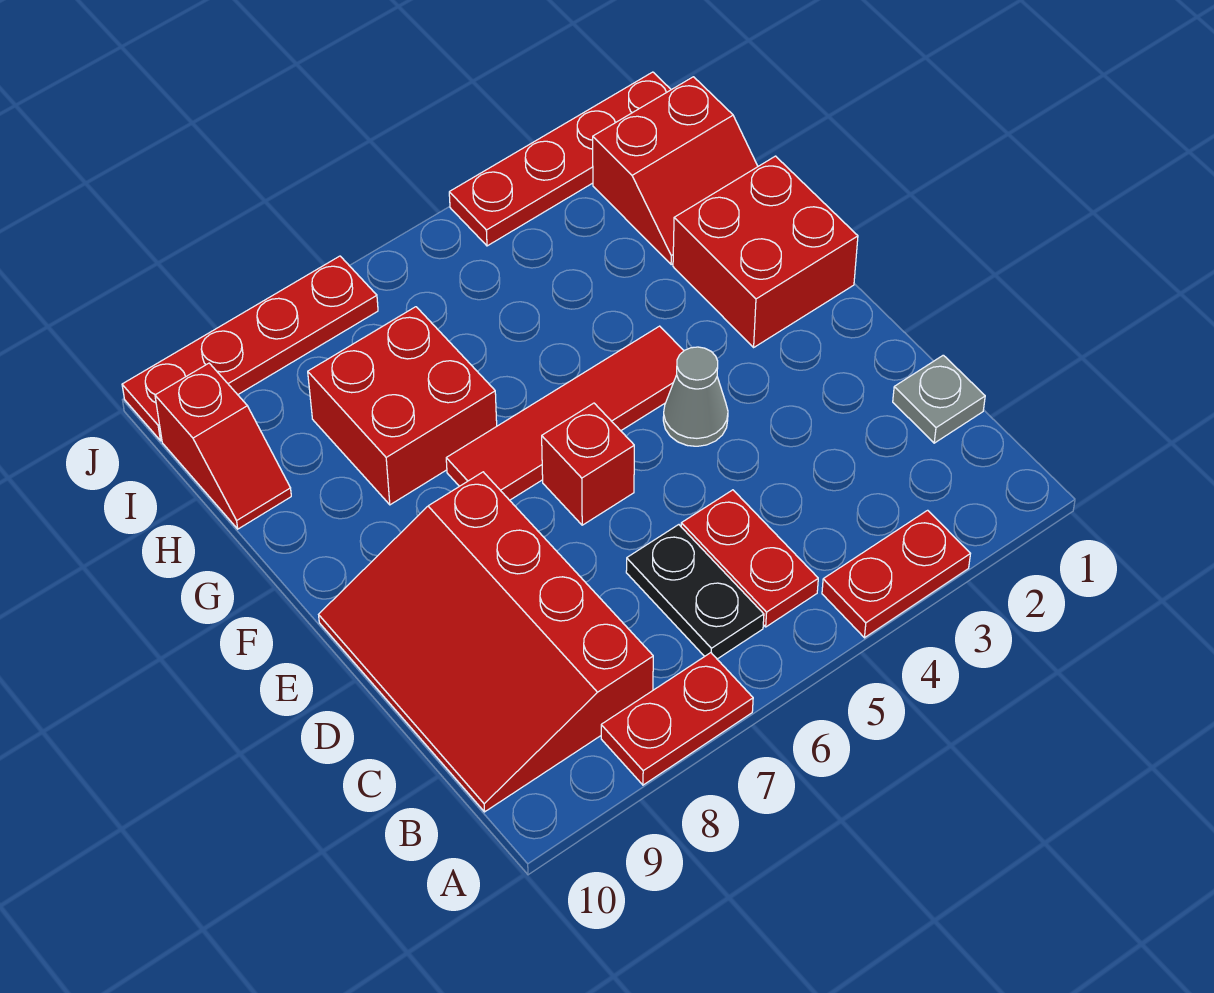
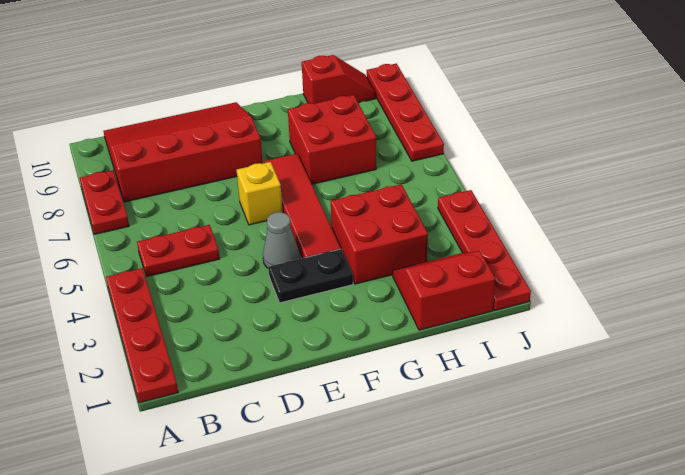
red 1x2 plate [822,510,970,638] -> red 1x4 plate [106,268,178,403]
black 1x2 plate [626,525,764,659] -> black 1x2 plate moved to [268,249,353,303]
grey 1x1 plate [893,355,985,443] -> none
red 1x1 brick [542,403,634,525] -> yellow 1x1 brick [237,162,283,225]
red 2x2 brick [673,156,858,347] -> red 2x2 brick moved to [331,184,428,284]
red 2x2 slope [593,77,758,265] -> red 2x2 slope turned to [393,251,496,330]
red 1x2 slope [155,363,291,529] -> red 1x2 slope turned to [302,55,376,104]

